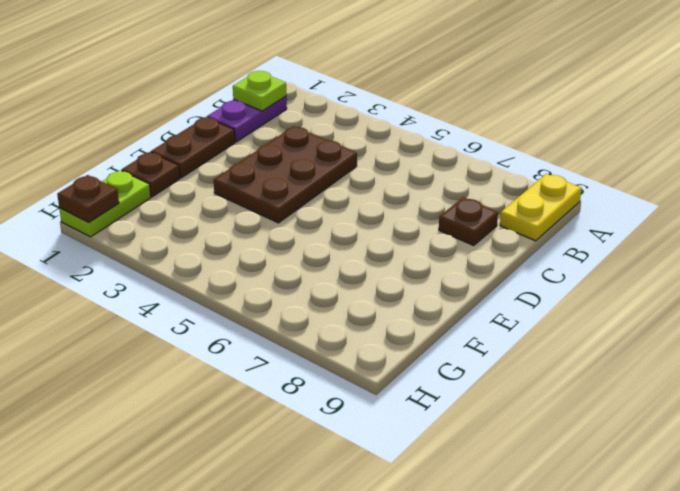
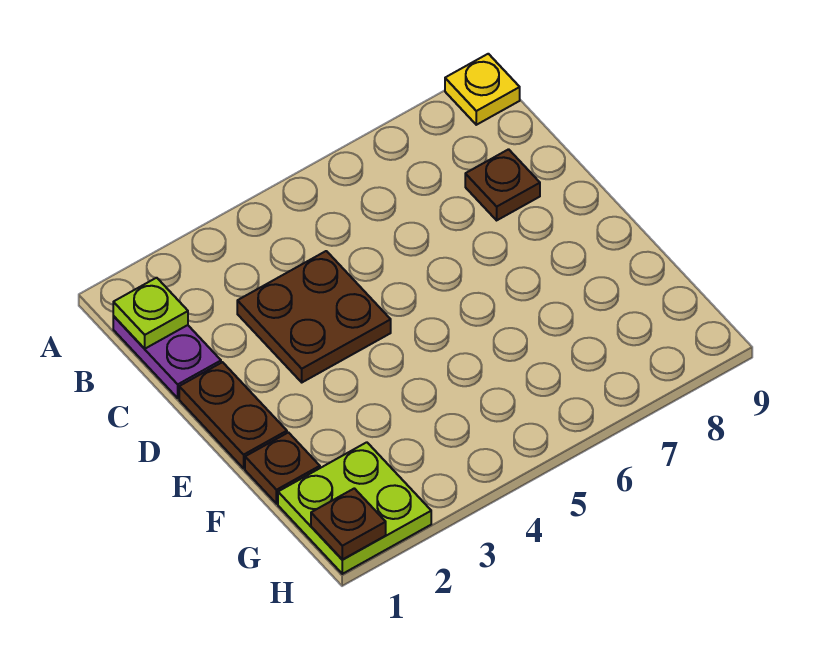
yellow 1x2 plate [500,174,582,241] -> yellow 1x1 plate [445,54,520,125]
brown 2x3 plate [214,126,357,223] -> brown 2x2 plate [237,251,391,382]
lime 1x2 plate [59,170,151,237] -> lime 2x2 plate [278,442,431,574]

